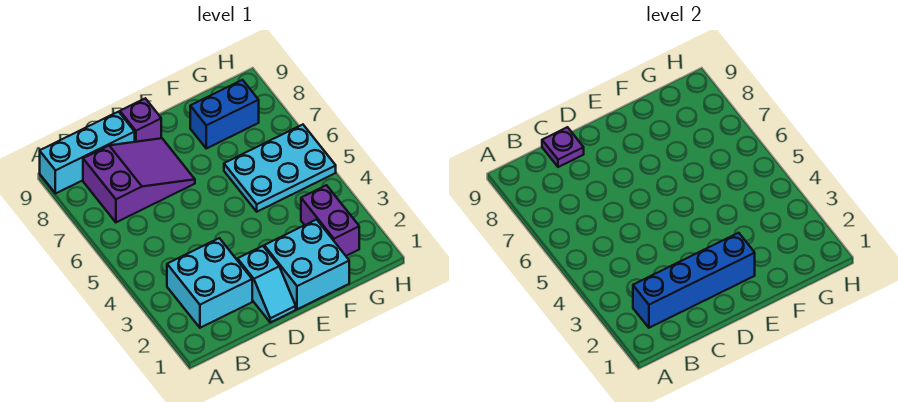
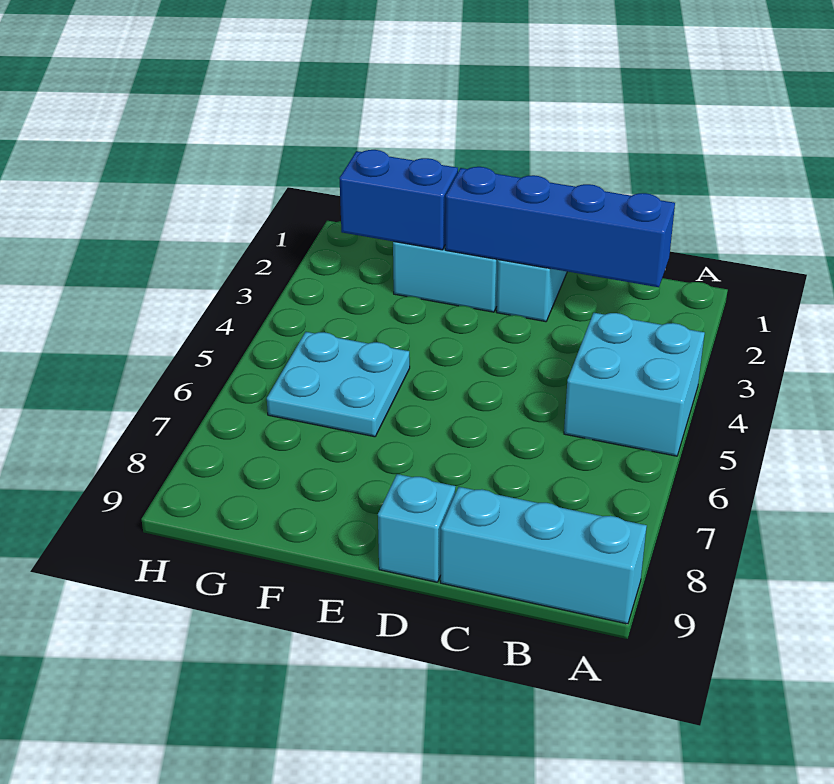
cyan 2x2 brick [167,238,252,328] -> cyan 2x2 brick moved to [564,313,705,456]
purple 2x3 slope [83,138,195,222] -> none
purple 1x1 plate [542,127,584,167] -> none
purple 1x1 brick [120,98,161,142] -> cyan 1x1 brick [378,474,456,582]
cyan 2x3 plate [224,125,336,212] -> cyan 2x2 plate [267,332,410,437]
blue 1x2 brick [190,80,259,149] -> blue 1x2 brick moved to [339,150,458,250]
purple 1x2 brick [301,185,359,256] -> none

